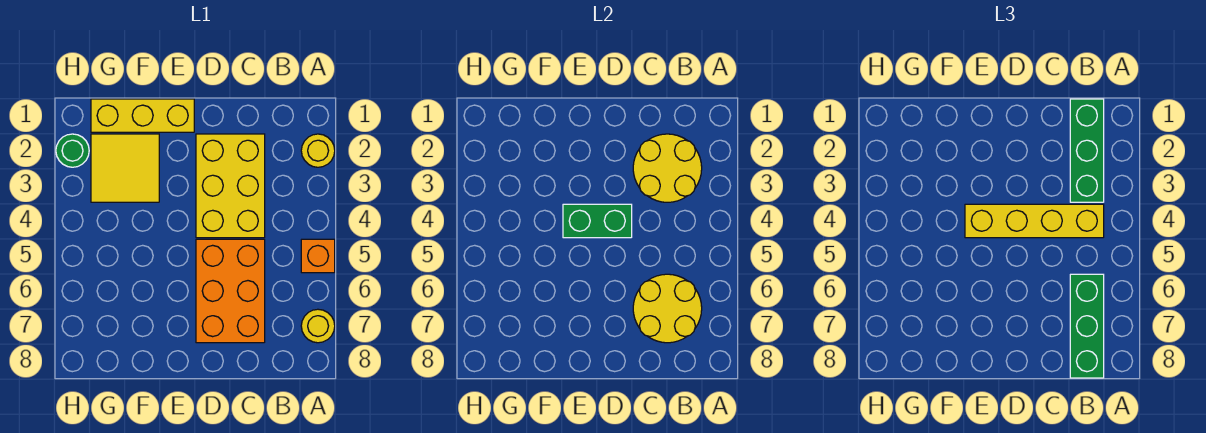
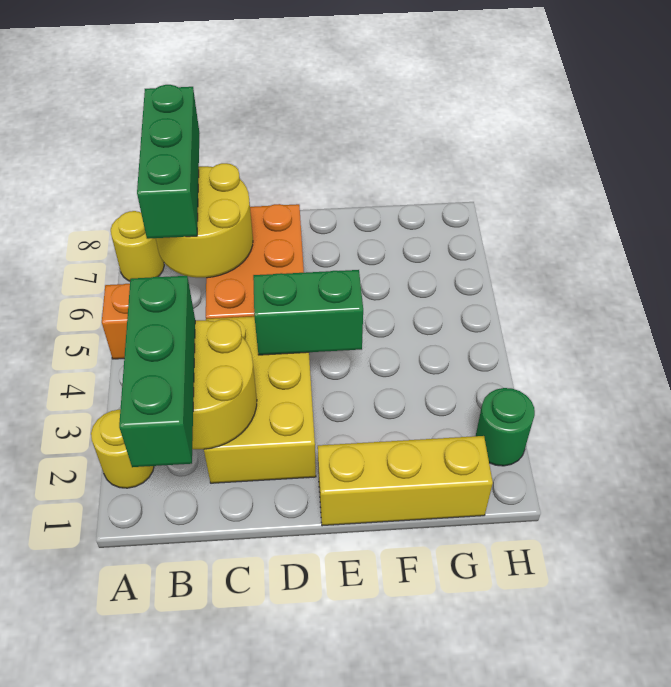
yellow 1x4 brick [965,204,1104,238] -> none
yellow 2x2 tile [91,134,159,202] -> none

